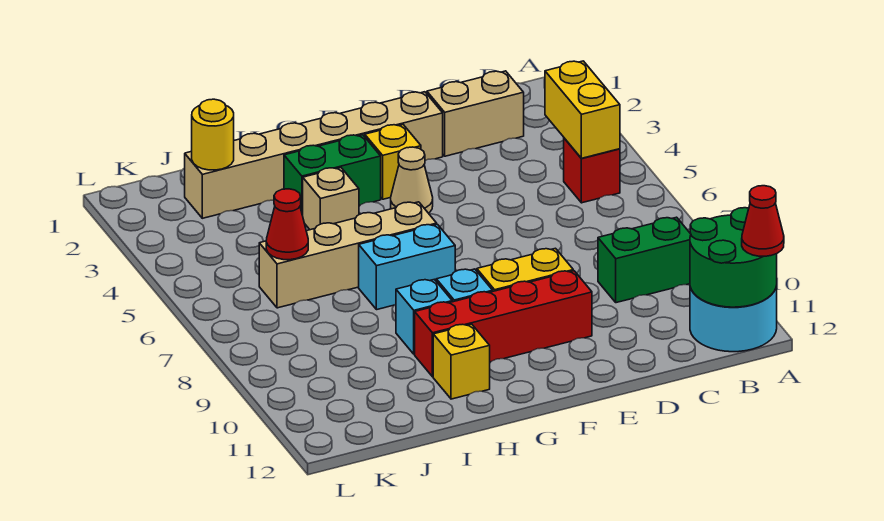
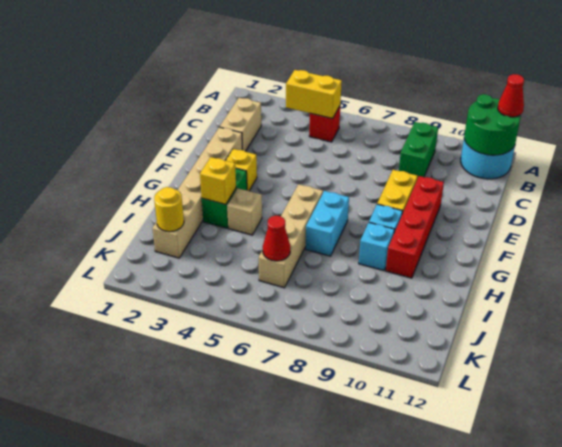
tan 1x1 cone [391,147,433,213] -> none
yellow 1x1 brick [433,324,490,399] -> yellow 1x1 brick moved to [200,157,236,205]

